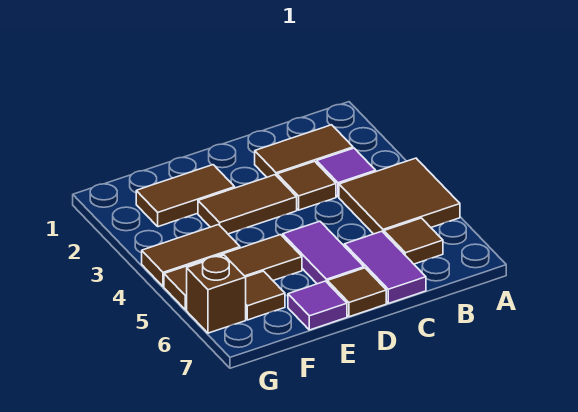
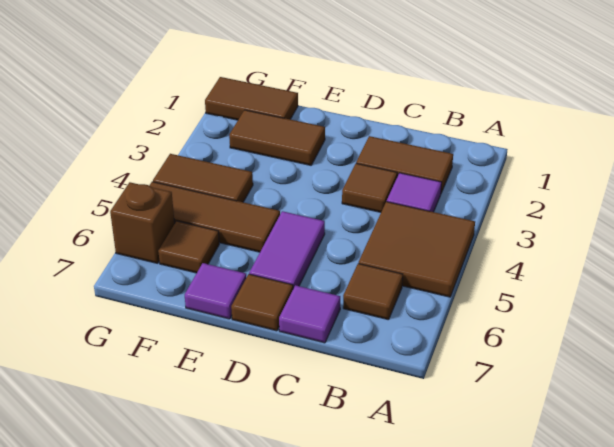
purple 1x2 tile [344,231,426,303] -> purple 1x1 tile [279,285,340,343]
brown 1x2 tile [198,175,297,234] -> brown 1x2 tile moved to [205,77,298,120]

